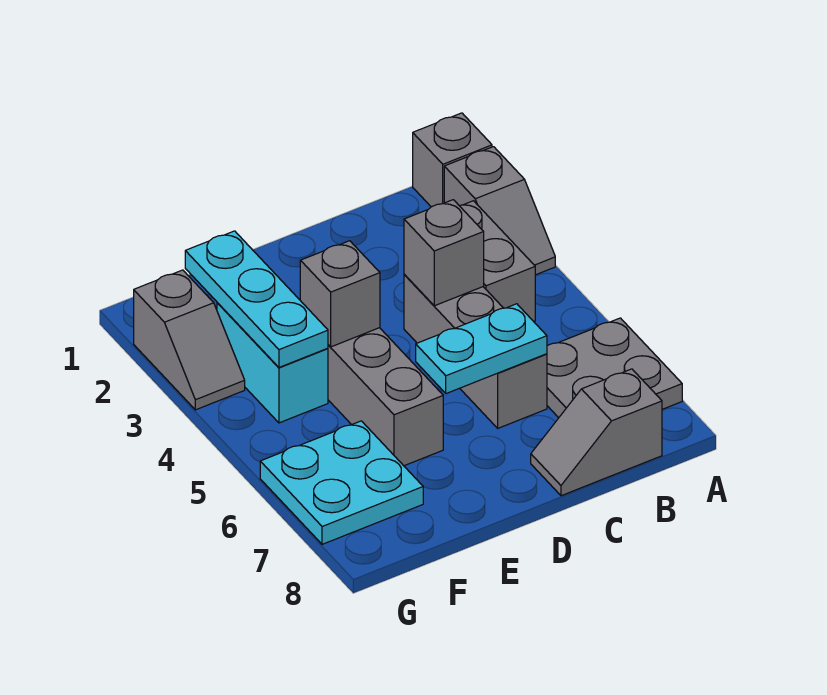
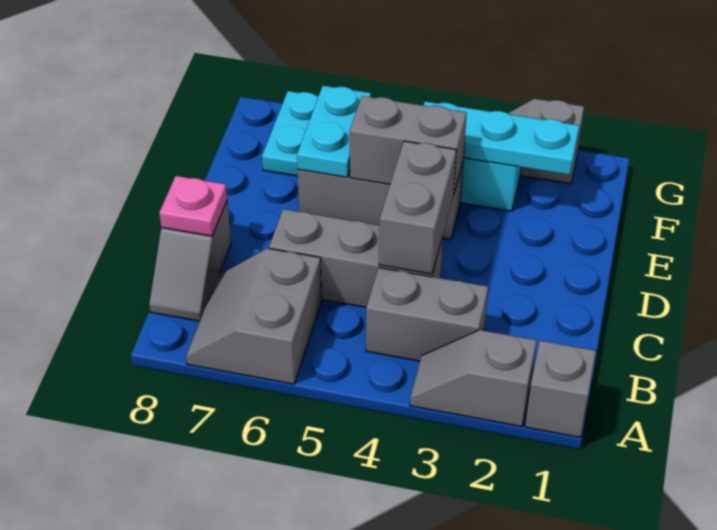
grey 2x2 plate [547,318,682,418] -> grey 2x2 slope [186,248,322,384]
grey 1x2 slope [531,369,662,496] -> grey 1x2 slope turned to [149,201,231,321]
grey 1x1 brick [404,200,484,306] -> grey 1x2 brick [379,141,456,274]
cyan 1x2 plate [416,304,547,394] -> cyan 1x2 plate moved to [297,86,371,177]
none -> pink 1x1 plate [159,176,227,236]
grey 1x1 brick [300,241,380,347] -> grey 1x2 brick [350,96,467,193]

